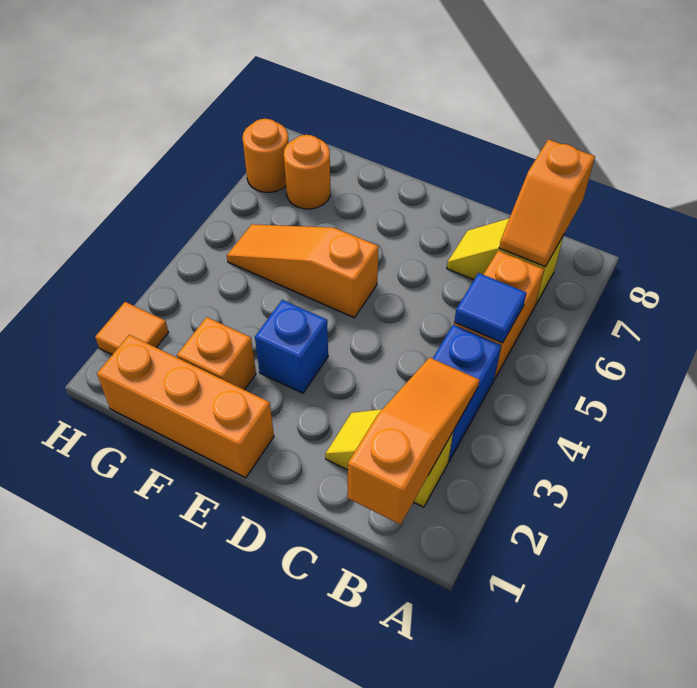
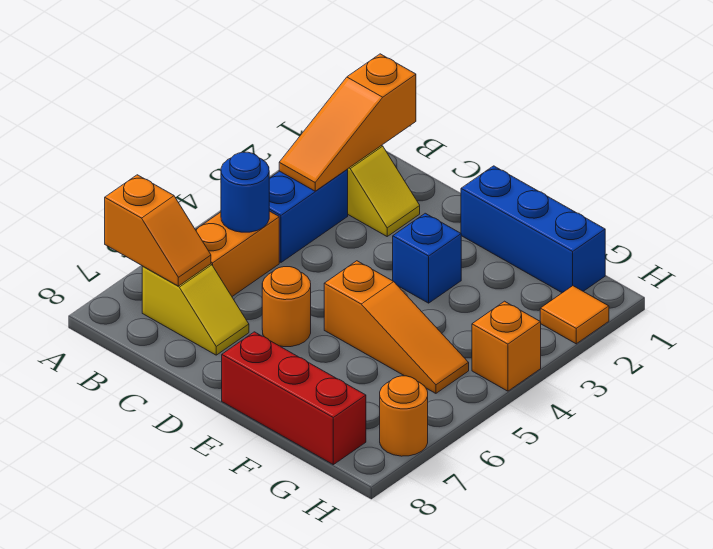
blue 1x1 tile [454,273,526,343] -> blue 1x1 round brick [221,152,269,232]
orange 1x2 slope [499,139,595,267] -> orange 1x2 slope turned to [105,175,211,286]
orange 1x3 brick [97,335,274,478] -> blue 1x3 brick [461,166,605,293]
none -> red 1x3 brick [222,332,366,465]
orange 1x1 brick [177,317,256,390] -> orange 1x1 brick moved to [472,301,541,391]
orange 1x1 round brick [284,135,330,209] -> orange 1x1 round brick moved to [262,267,311,347]

